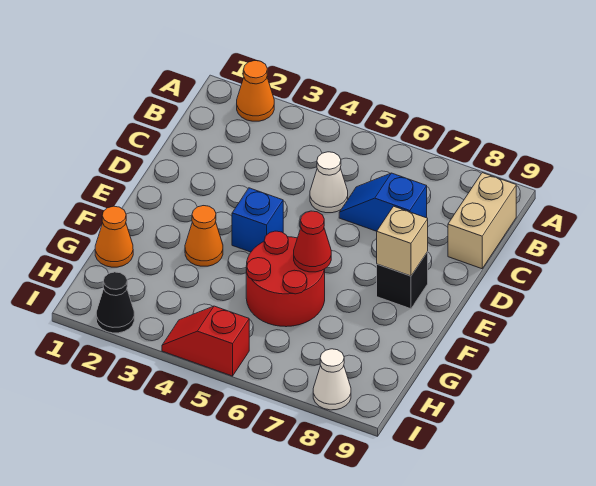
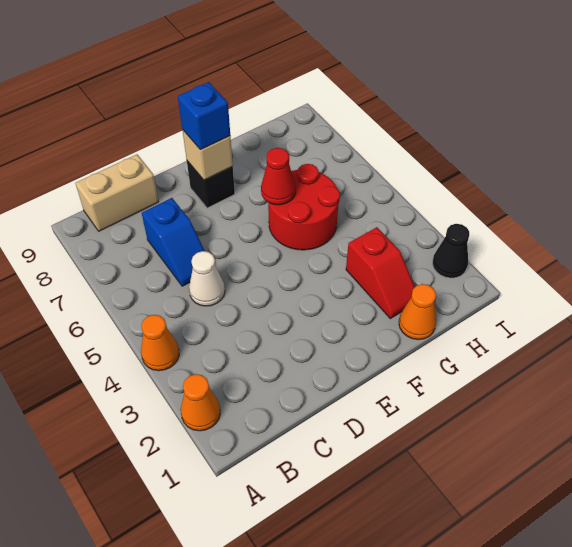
blue 1x1 brick [232,188,283,252] -> blue 1x1 brick moved to [178,82,230,150]
orange 1x1 cone [185,206,223,266] -> orange 1x1 cone moved to [141,315,179,371]
red 1x2 slope [162,306,249,376] -> red 1x2 slope moved to [346,227,415,319]
white 1x1 cone [313,349,351,410] -> none

